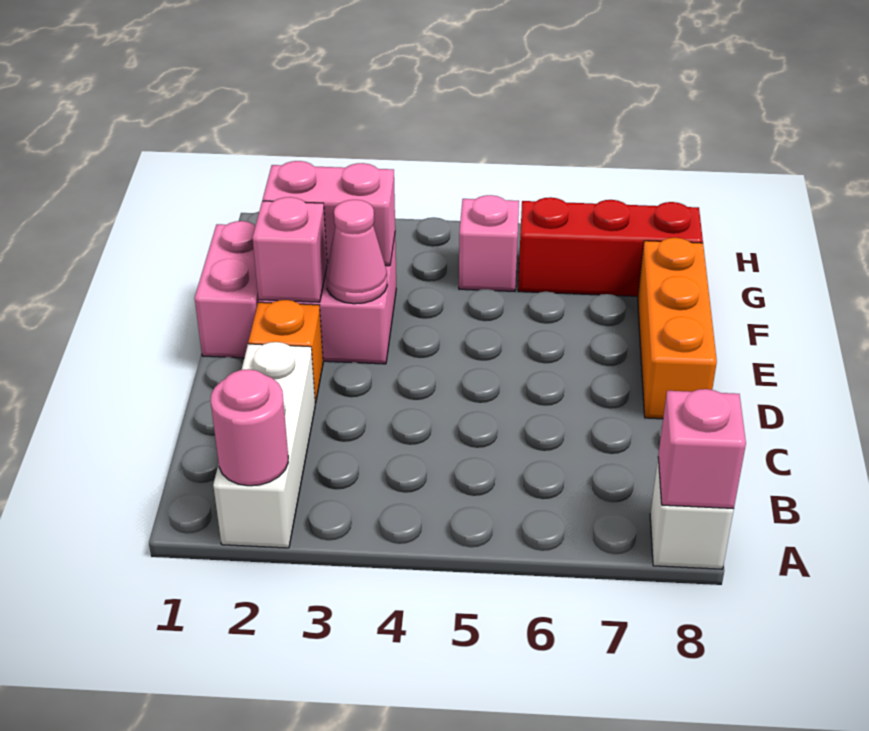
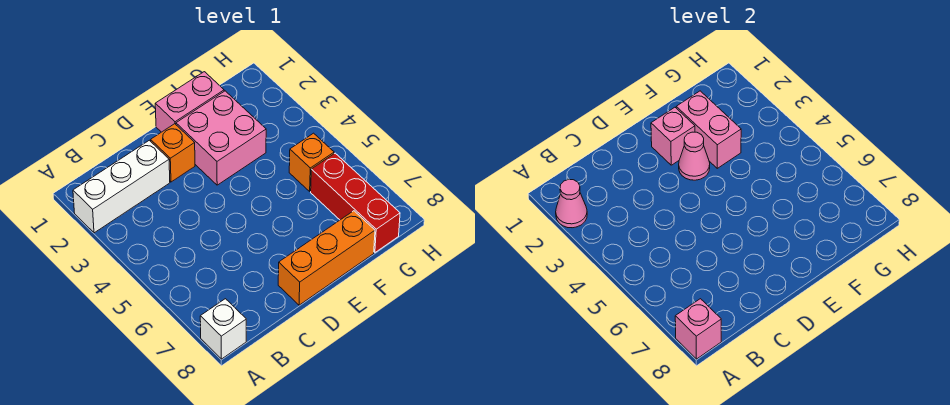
pink 1x1 round brick [211,369,288,486] -> pink 1x1 cone [556,179,587,228]
pink 1x1 brick [459,195,519,291] -> orange 1x1 brick [289,133,334,191]

